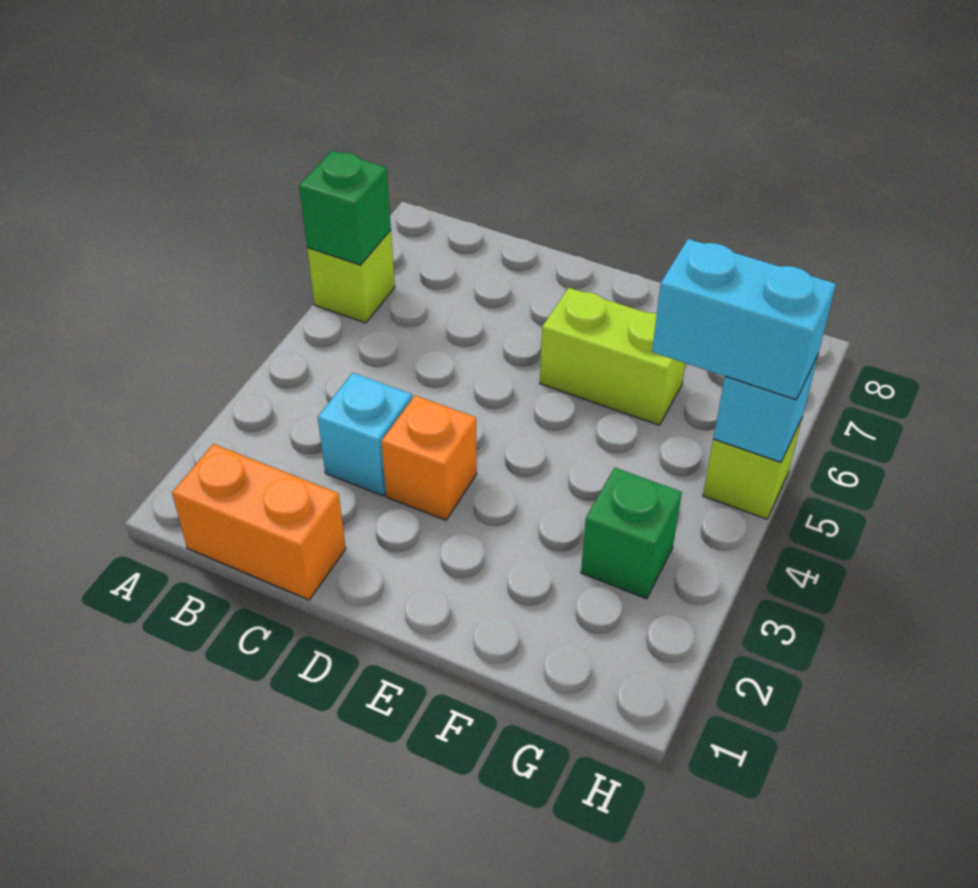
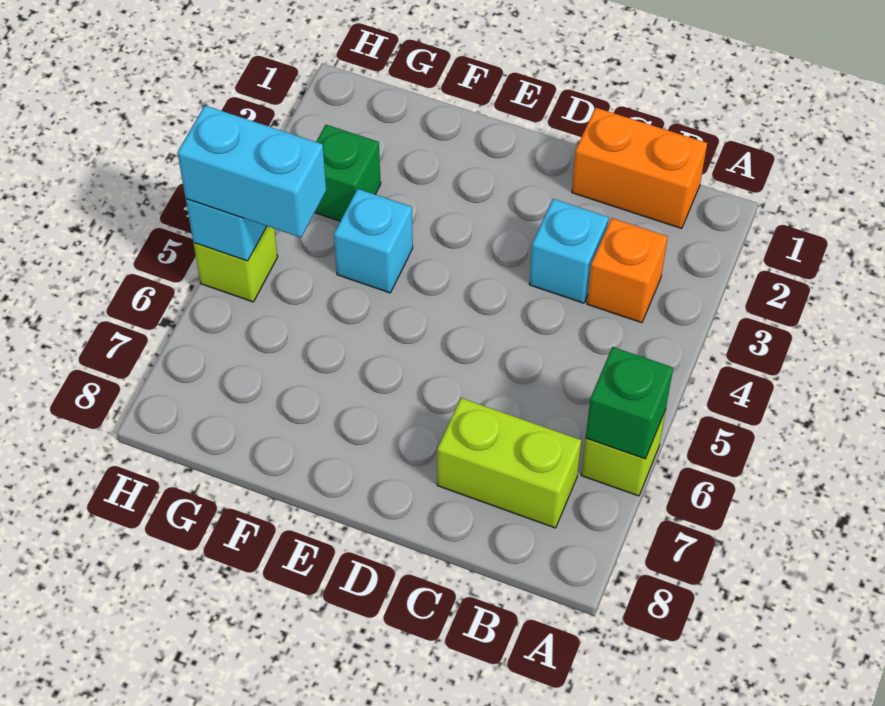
orange 1x1 brick [381,395,477,520] -> orange 1x1 brick moved to [587,218,668,323]
lime 1x2 brick [540,288,686,425] -> lime 1x2 brick moved to [437,398,581,528]
none -> cyan 1x1 brick [334,189,413,293]

